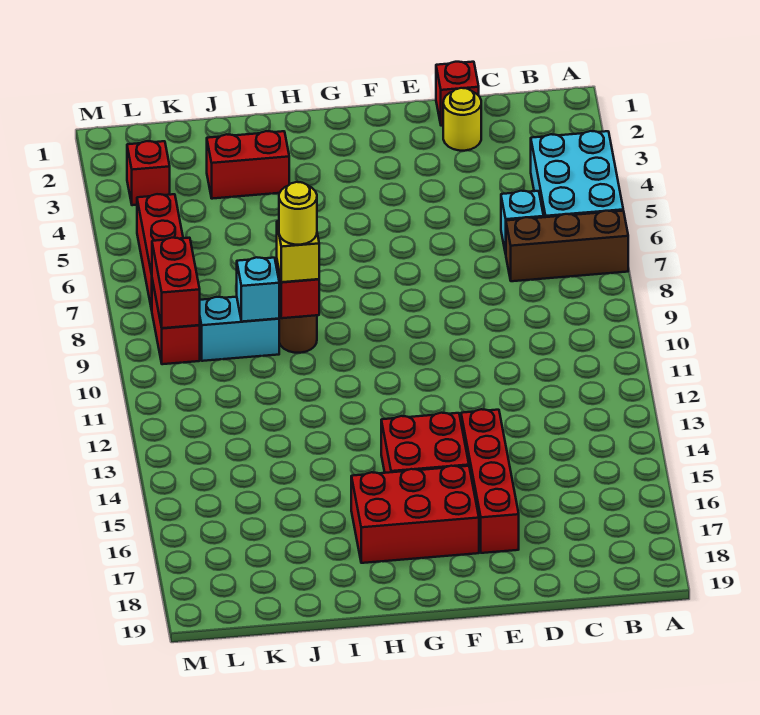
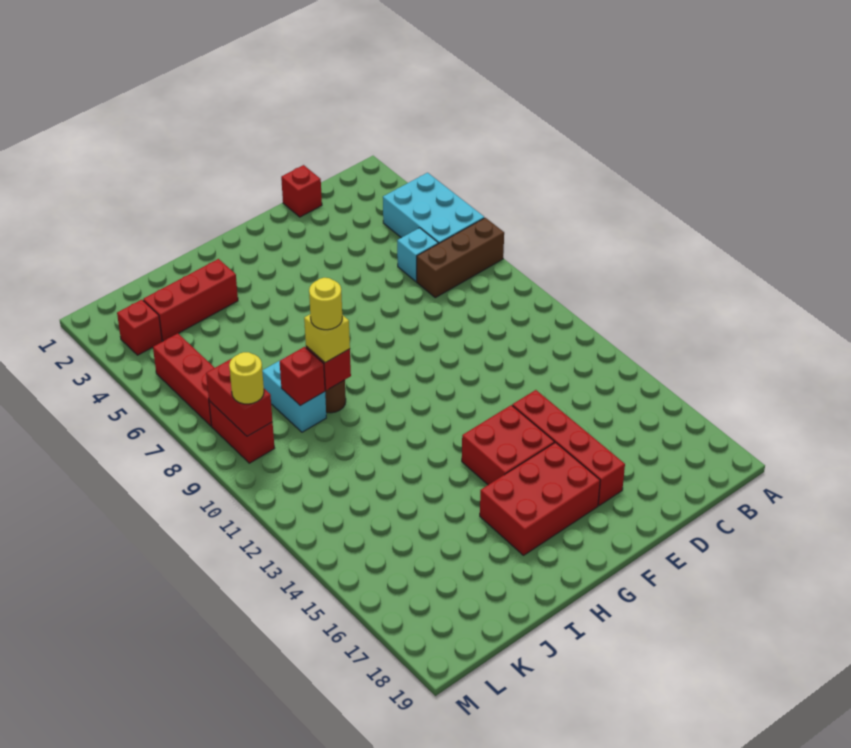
yellow 1x1 round brick [443,88,481,151] -> yellow 1x1 round brick moved to [229,352,264,404]
red 1x2 brick [207,131,289,199] -> red 1x3 brick [143,259,238,341]
cyan 1x2 brick [200,297,279,361] -> cyan 1x2 brick turned to [262,361,326,432]
cyan 1x1 brick [237,257,279,322] -> red 1x1 brick [280,347,325,406]

